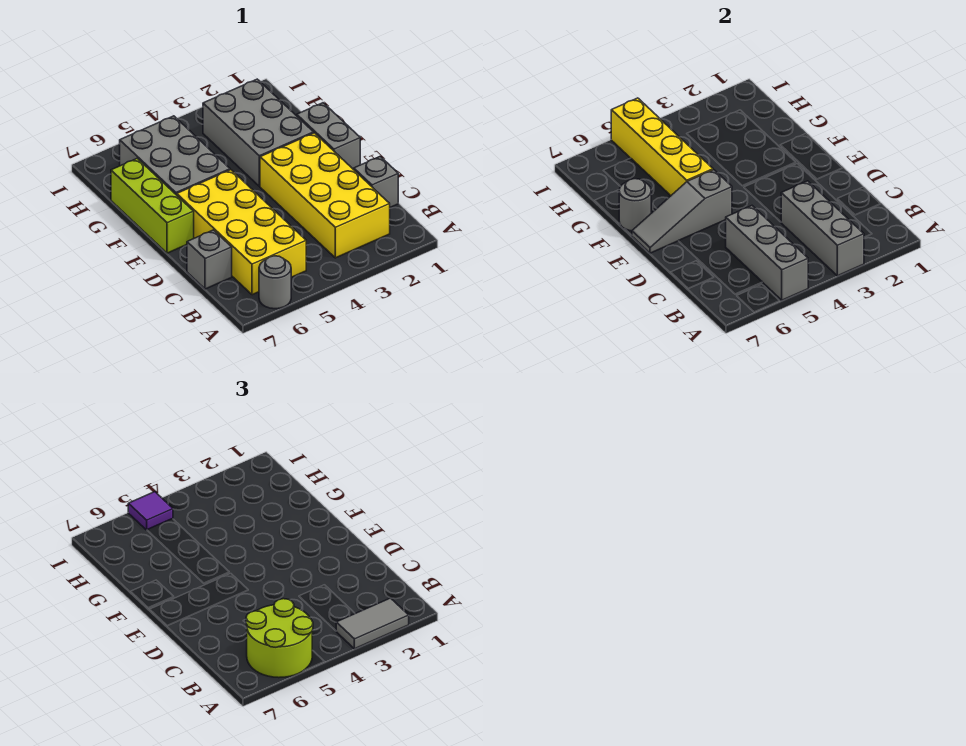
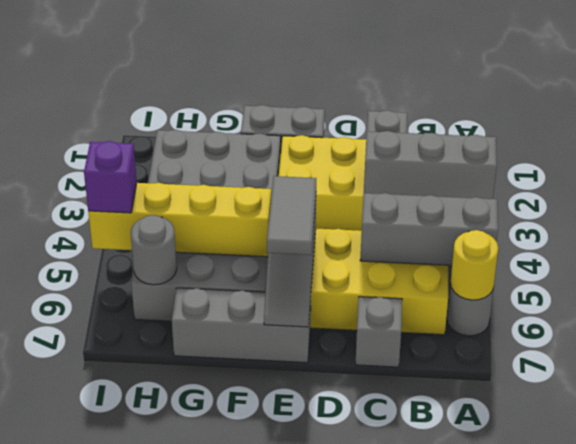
grey 1x2 tile [336,598,409,649] -> grey 1x2 tile moved to [267,176,316,255]
lime 2x2 round brick [246,599,313,678] -> none
none -> yellow 1x1 round brick [450,230,498,300]
lime 1x3 brick [111,158,194,253] -> grey 1x3 brick [172,288,311,363]
grey 1x1 round brick [619,179,651,231] -> grey 1x1 round brick moved to [131,215,177,285]
purple 1x1 tile [128,492,173,530] -> purple 1x1 brick [84,141,137,213]

